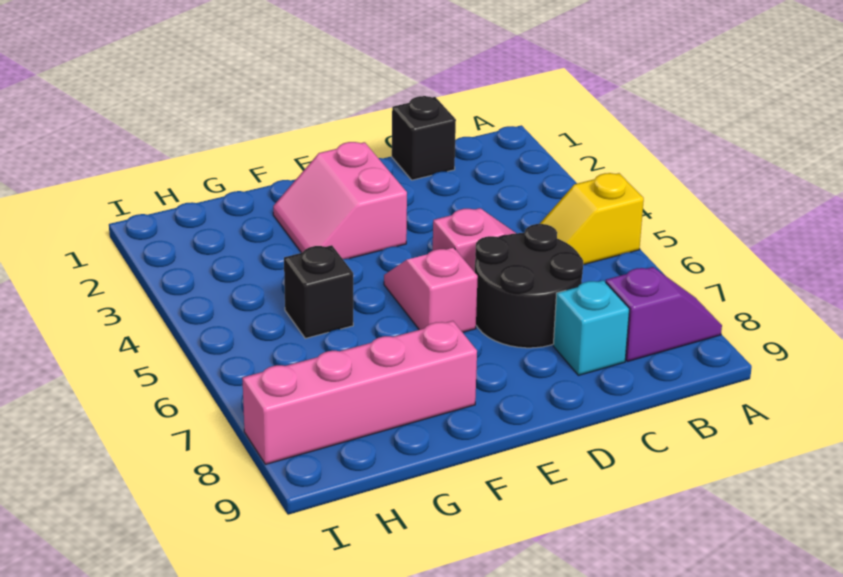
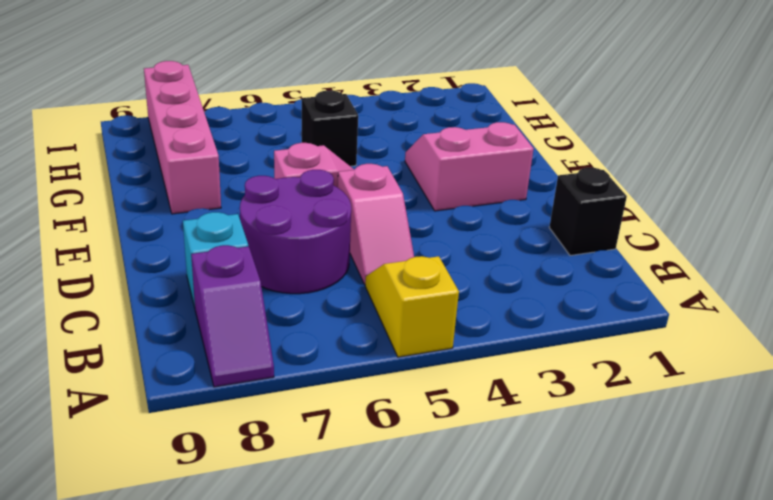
black 2x2 round brick [475,224,583,348] -> purple 2x2 round brick [240,170,351,294]

